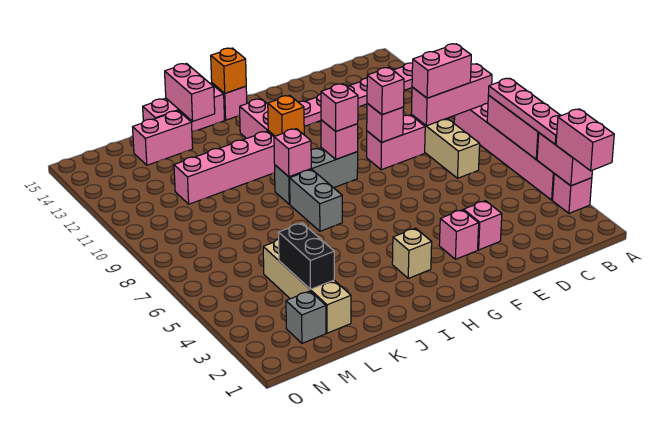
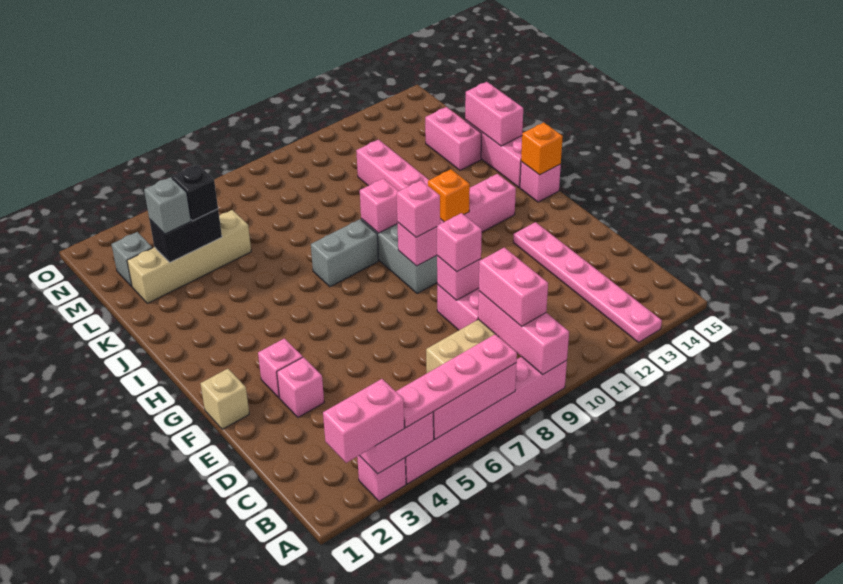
tan 1x1 brick [392,228,432,278] -> tan 1x1 brick moved to [201,369,249,429]
pink 1x2 brick [165,64,215,121] -> pink 1x2 brick turned to [465,82,523,146]
none -> grey 1x1 brick [144,177,191,234]
none -> black 1x1 brick [172,165,218,221]

